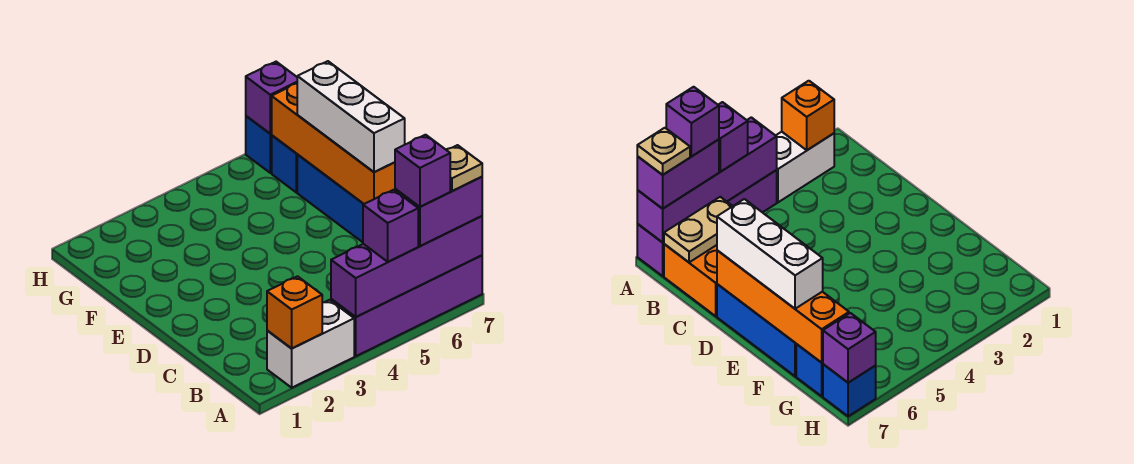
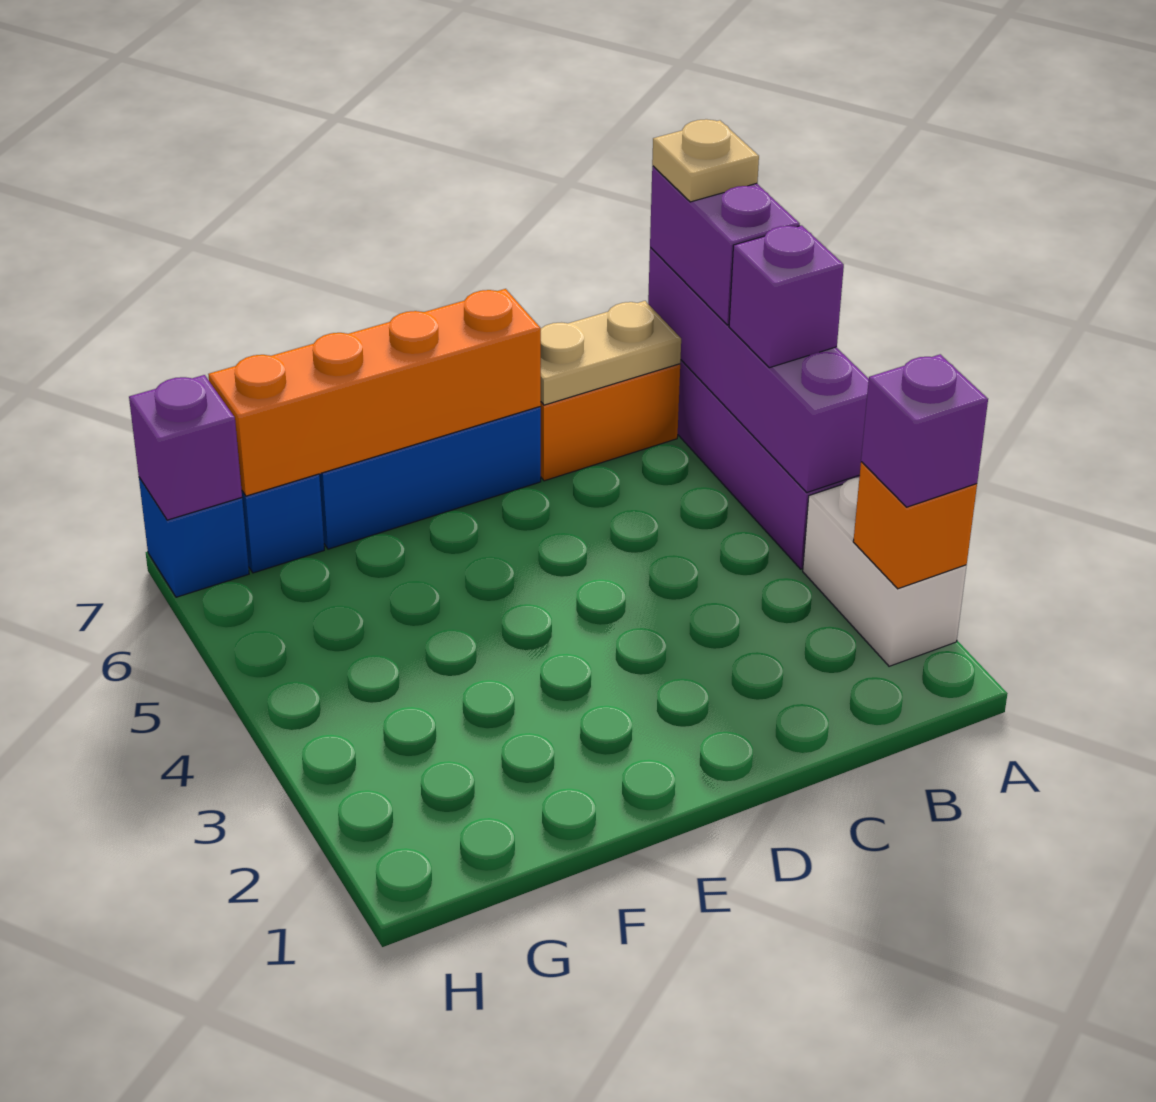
purple 1x1 brick [395,135,450,207] -> purple 1x1 brick moved to [861,354,988,507]
tan 1x2 plate [664,197,732,262] -> tan 1x2 plate turned to [541,301,681,405]
white 1x3 brick [297,61,405,172] -> none

